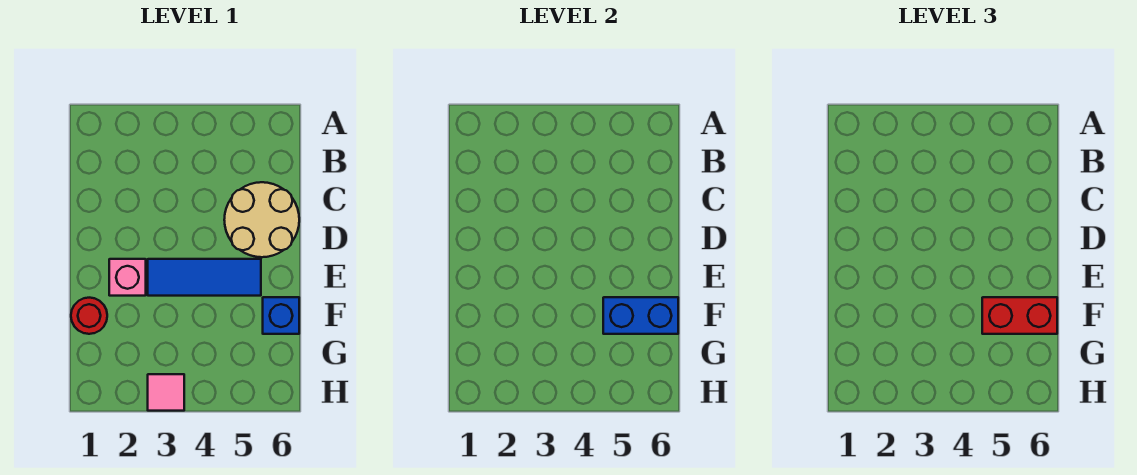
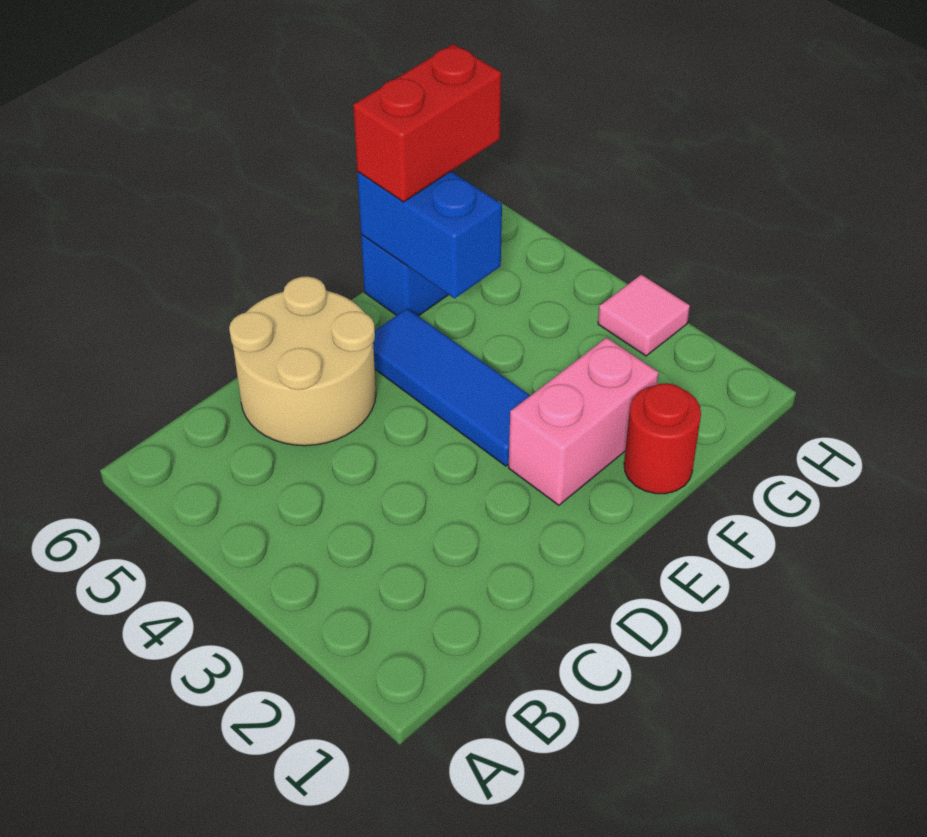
pink 1x1 brick [109,259,146,296] -> pink 1x2 brick [509,338,659,505]
red 1x2 brick [982,297,1057,334] -> red 1x2 brick turned to [353,44,501,202]

